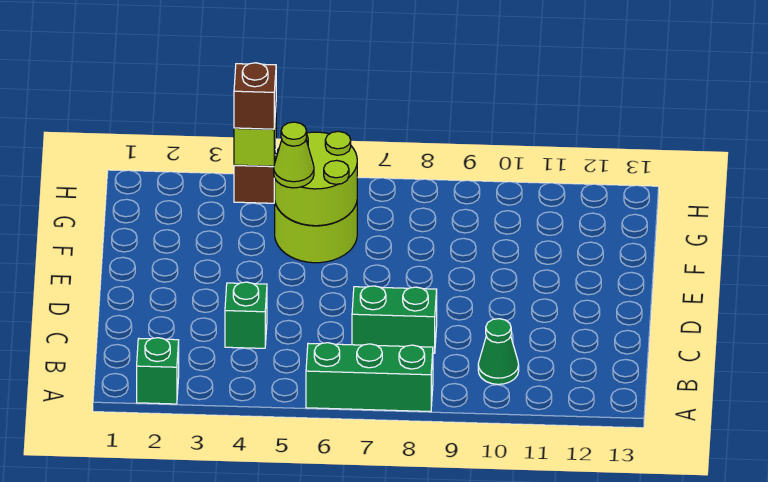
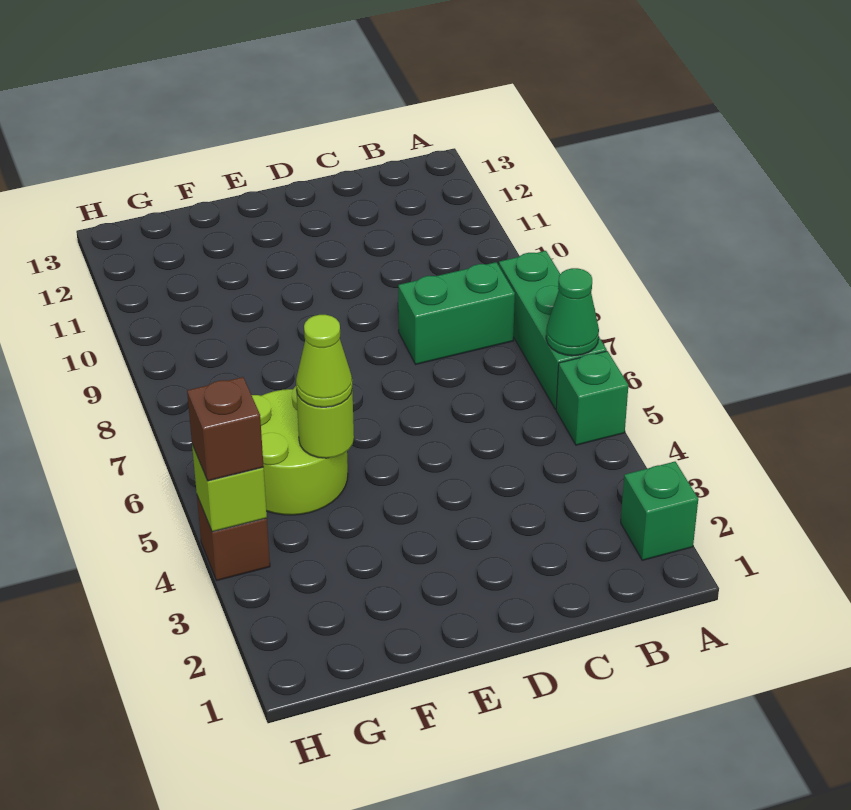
green 1x1 cone [478,319,519,384] -> green 1x1 cone moved to [546,268,599,356]
green 1x1 brick [225,282,267,348] -> green 1x1 brick moved to [556,351,628,445]
green 1x2 brick [352,286,437,353] -> green 1x2 brick turned to [398,262,515,364]
lime 2x2 round brick [275,131,357,226] -> lime 1x1 round brick [296,389,354,458]

